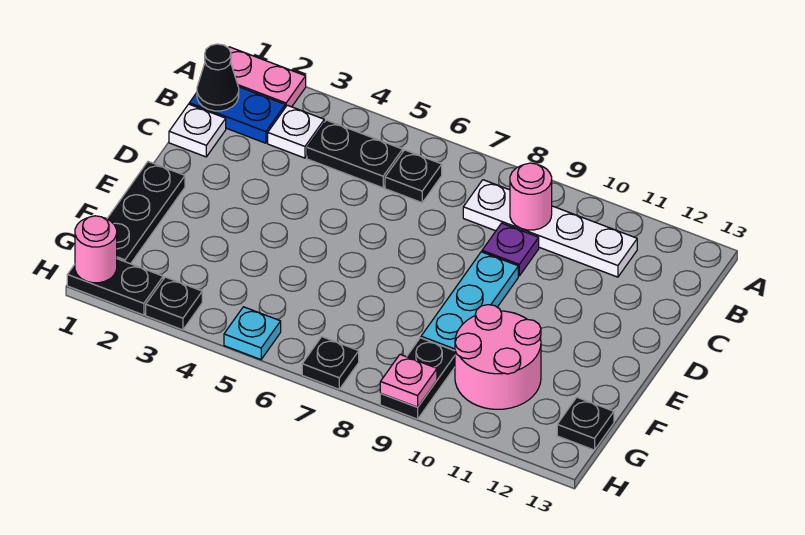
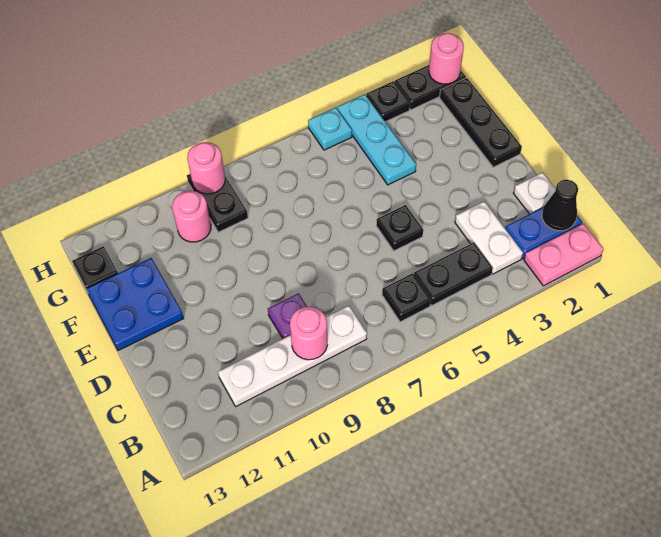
white 1x1 plate [268,105,324,158] -> white 1x2 plate [455,201,523,274]
cyan 1x3 plate [421,252,518,351] -> cyan 1x3 plate moved to [337,94,416,185]
none -> blue 2x2 plate [86,258,184,351]
pink 2x2 round brick [455,305,541,409] -> pink 1x1 round brick [172,191,211,242]
black 1x1 plate [302,337,359,389] -> black 1x1 plate moved to [376,205,423,251]
pink 1x1 plate [380,354,437,407] -> pink 1x1 round brick [187,142,225,194]

